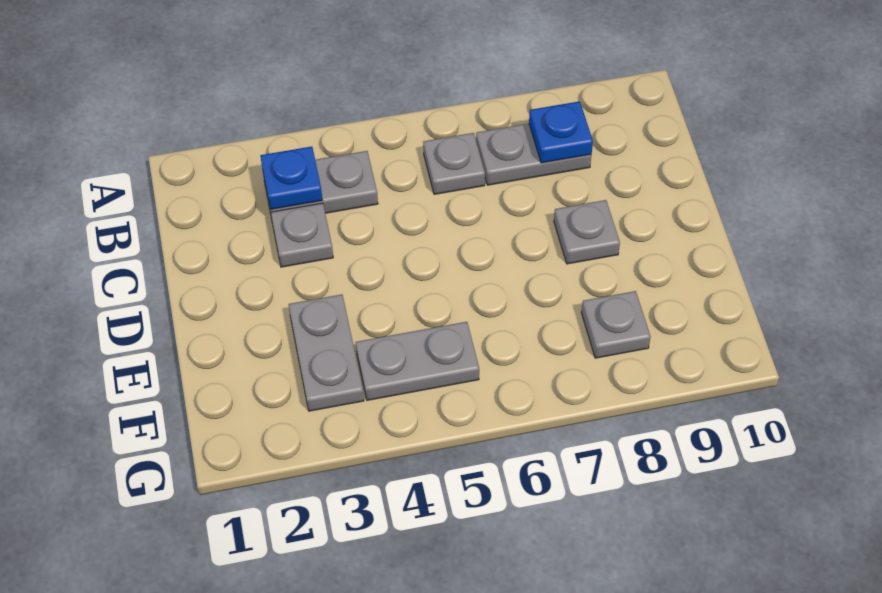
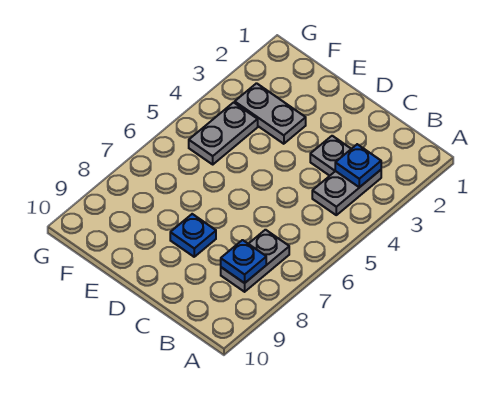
grey 1x1 plate [423,133,485,194] -> none
grey 1x1 plate [554,200,620,264] -> blue 1x1 plate [170,214,216,257]
grey 1x1 plate [581,291,651,358] -> none

